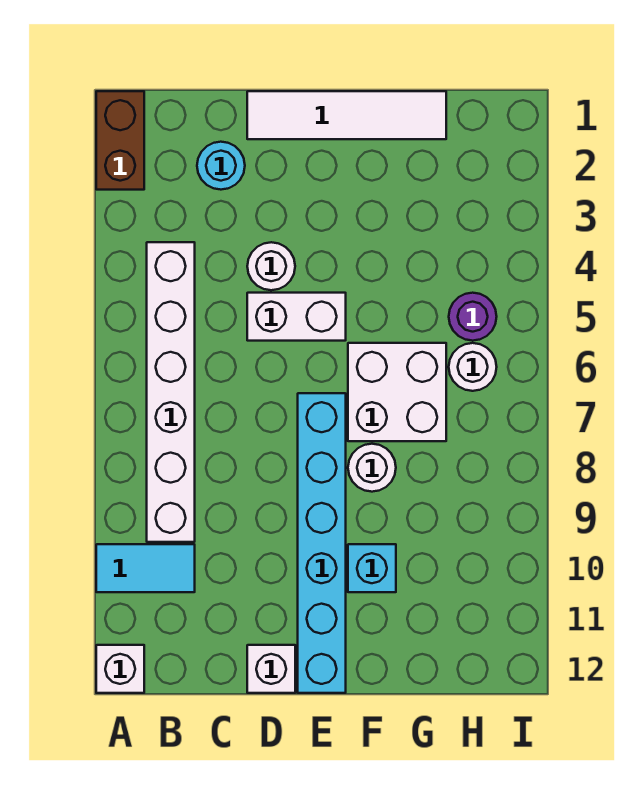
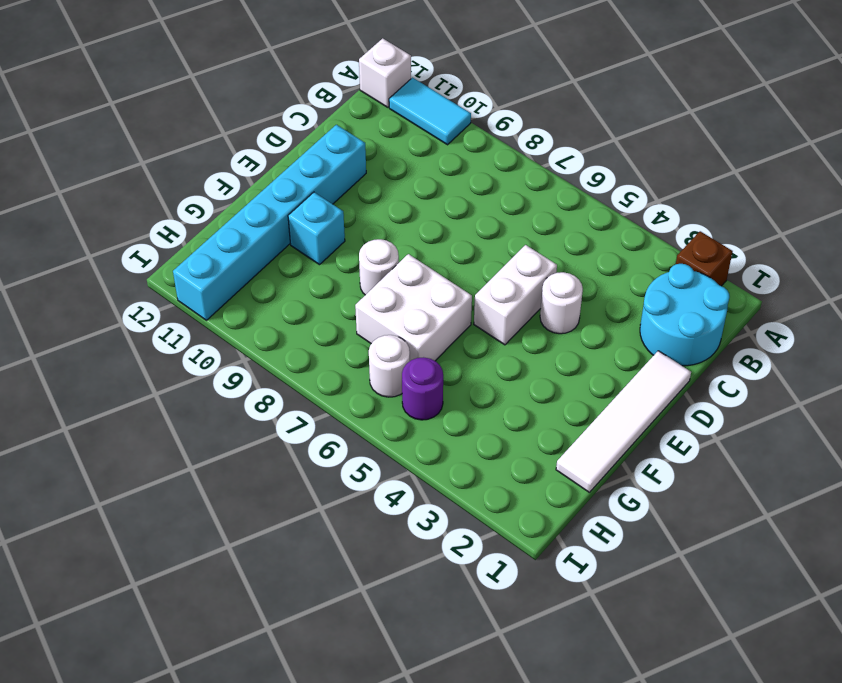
brown 1x2 brick [96,91,144,190] -> brown 1x1 brick [676,231,733,286]
cyan 1x2 tile [96,544,195,592] -> cyan 1x2 tile turned to [389,78,471,145]
white 1x6 brick [147,242,195,542] -> none
cyan 1x1 round brick [197,142,245,190] -> cyan 2x2 round brick [640,264,730,366]
white 1x1 brick [247,645,295,693] -> none
cyan 1x6 brick [298,393,346,693] -> cyan 1x6 brick turned to [173,125,366,320]

